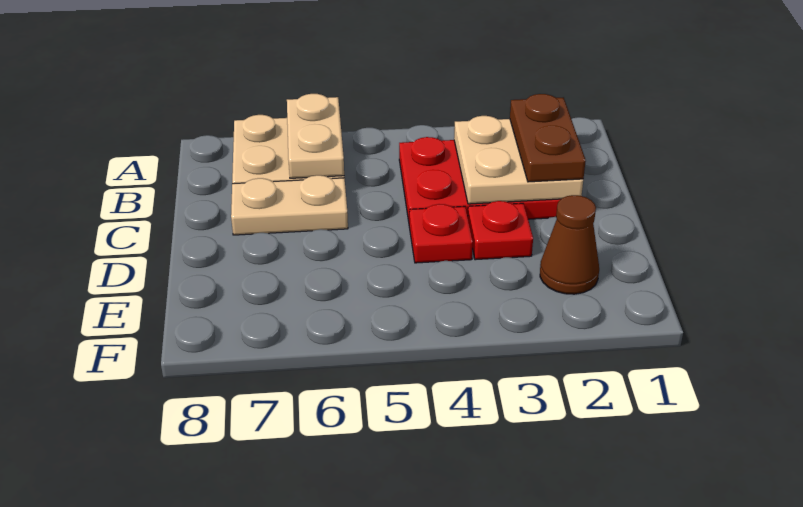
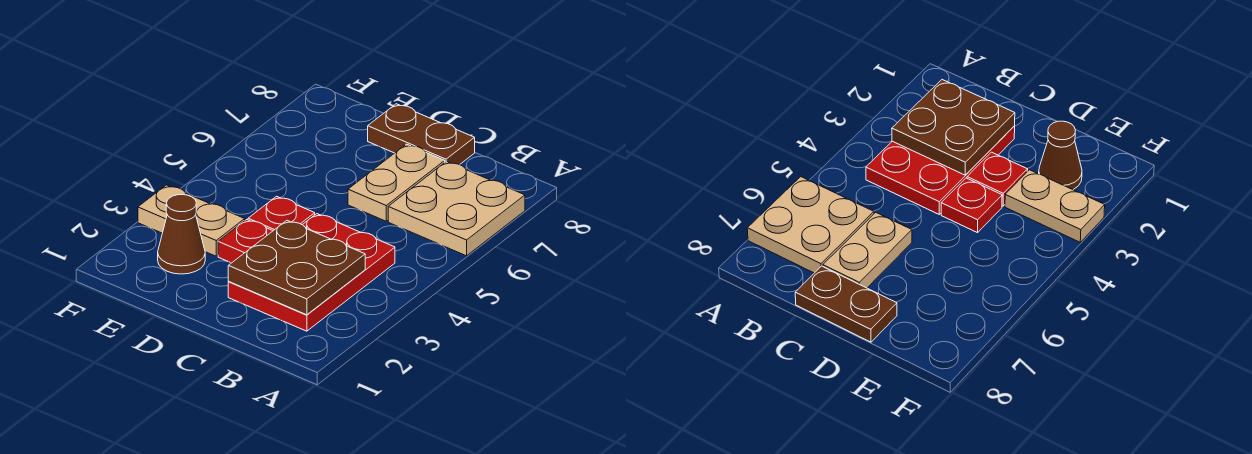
tan 1x2 plate [287,94,344,178] -> tan 1x2 plate moved to [138,185,245,256]
tan 2x2 plate [454,116,583,204] -> brown 2x2 plate [228,221,365,315]
brown 1x2 plate [510,94,586,182] -> brown 1x2 plate moved to [368,104,475,165]

